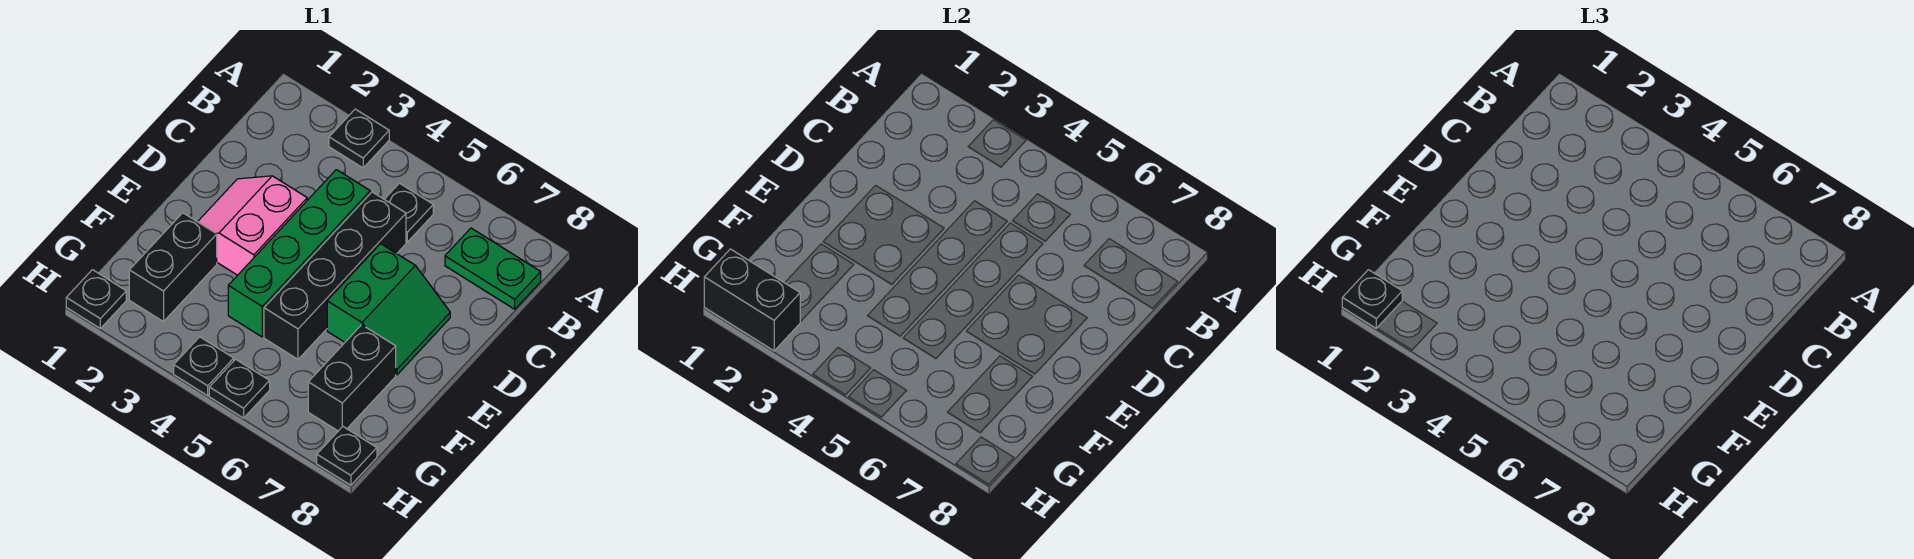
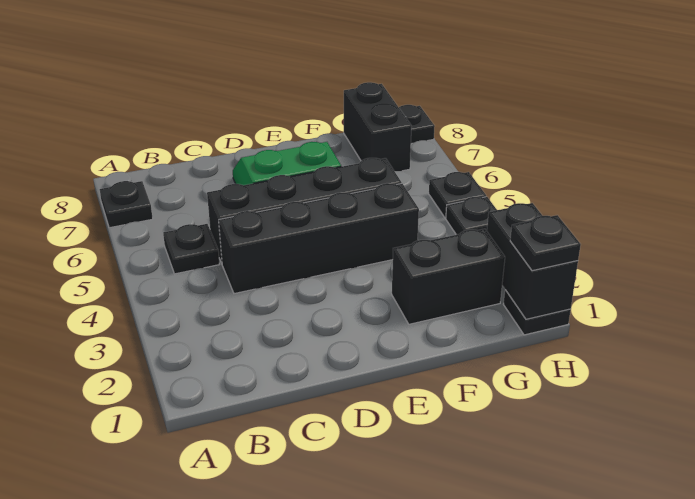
black 1x1 plate [329,109,389,168] -> black 1x1 plate moved to [100,181,153,228]
green 1x2 plate [445,228,541,309] -> none
green 1x4 brick [228,170,370,337] -> black 1x4 brick [219,183,419,294]
pink 2x2 slope [198,176,307,275] -> none
black 1x2 brick [308,325,396,431] -> black 1x2 brick turned to [344,82,412,171]

